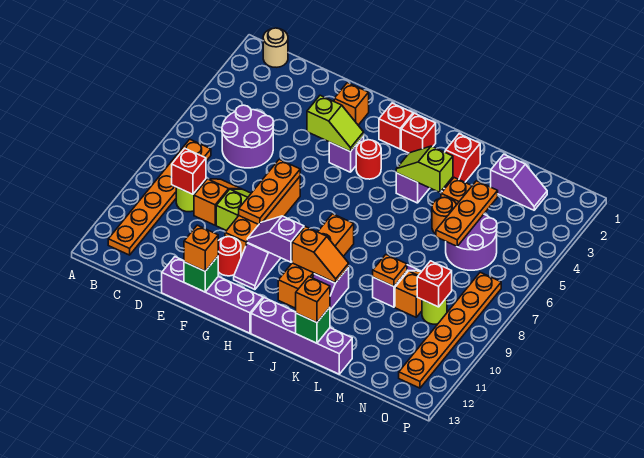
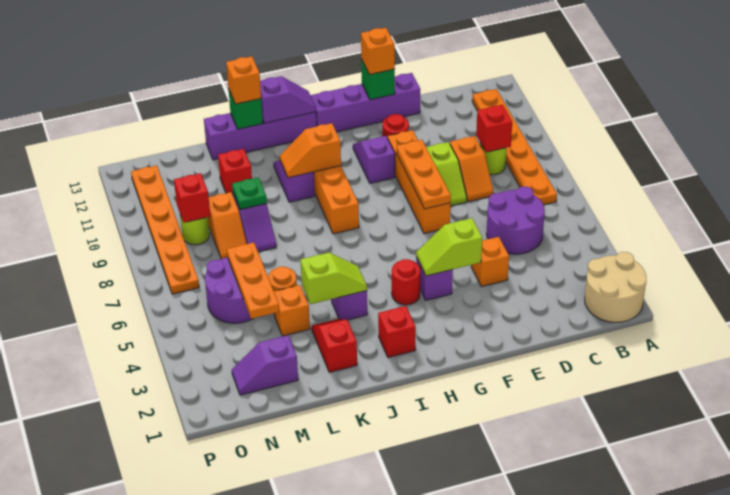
tan 1x1 round brick [263,28,288,67] -> tan 2x2 round brick [585,252,646,322]
orange 1x1 brick [334,83,369,125] -> orange 1x1 brick moved to [471,237,509,287]
purple 1x2 slope [247,216,304,262] -> purple 1x2 slope moved to [260,76,316,123]
red 1x1 brick [379,103,413,149] -> red 1x1 brick moved to [218,149,252,195]
orange 1x1 plate [373,255,407,287] -> green 1x1 plate [232,177,267,210]

